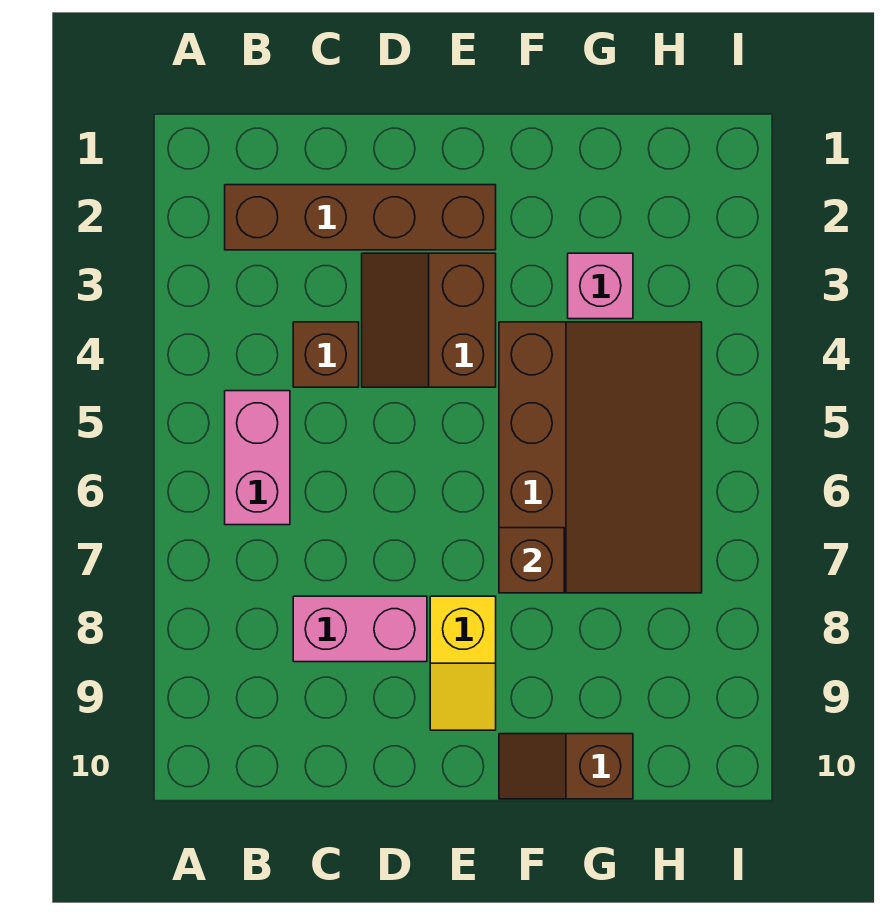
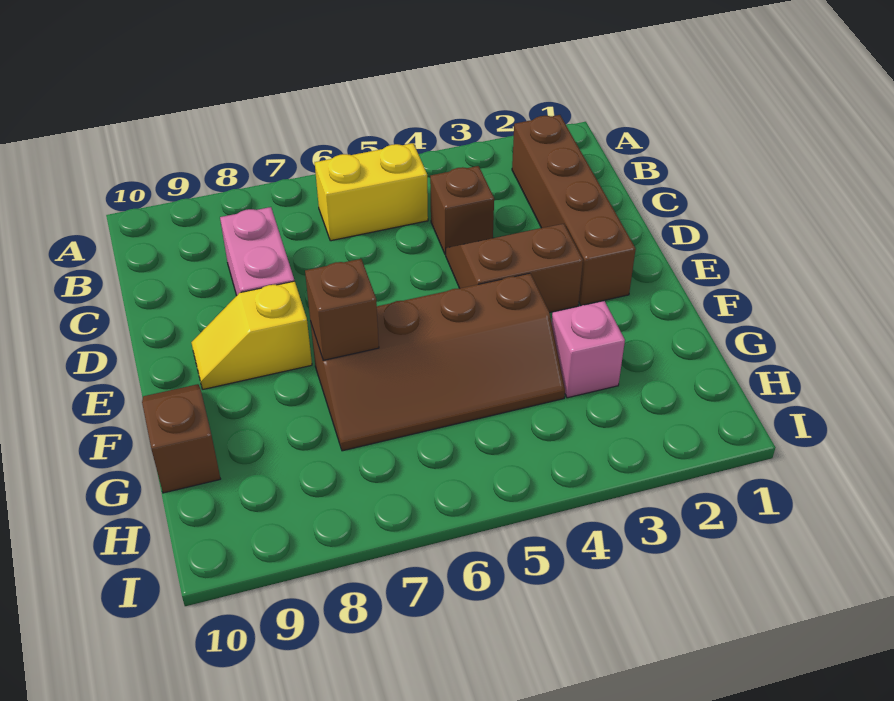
pink 1x2 brick [225,391,290,525] -> yellow 1x2 brick [315,143,428,241]
brown 3x4 slope [499,322,702,593] -> brown 2x4 slope [311,273,565,451]

